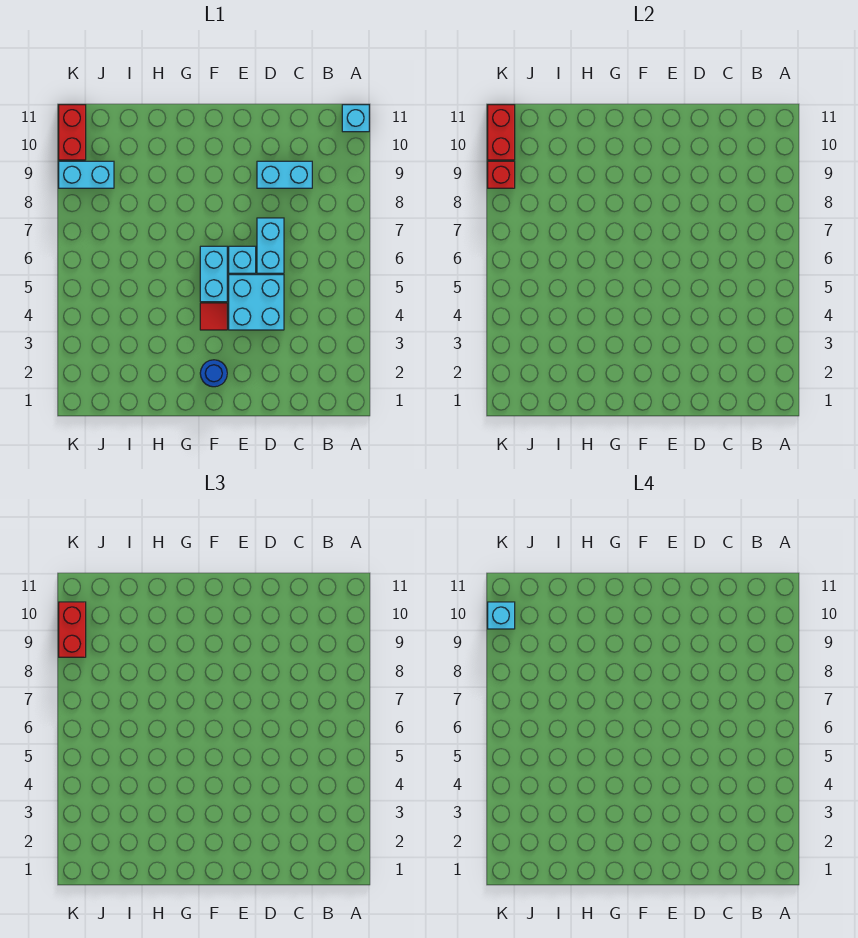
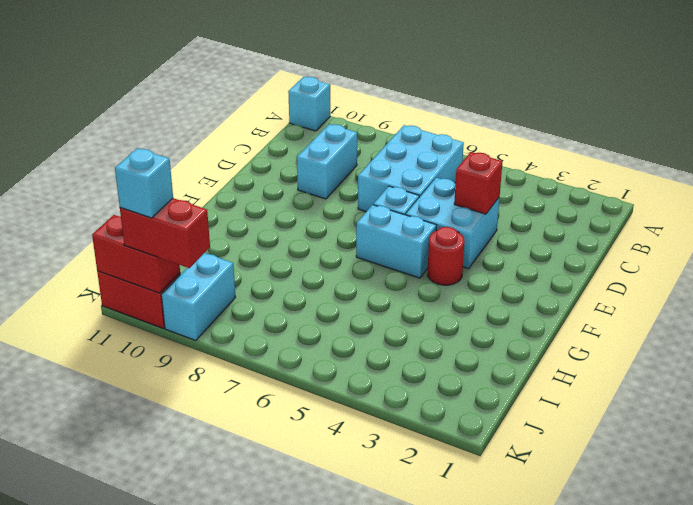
cyan 1x2 brick [257,218,284,273] -> cyan 2x3 brick [358,125,464,212]
blue 1x1 round brick [200,360,227,387] -> none
red 1x1 tile [200,303,227,330] -> red 1x1 round brick [428,227,464,285]
red 1x1 brick [488,161,515,188] -> red 1x1 brick moved to [454,152,503,214]

